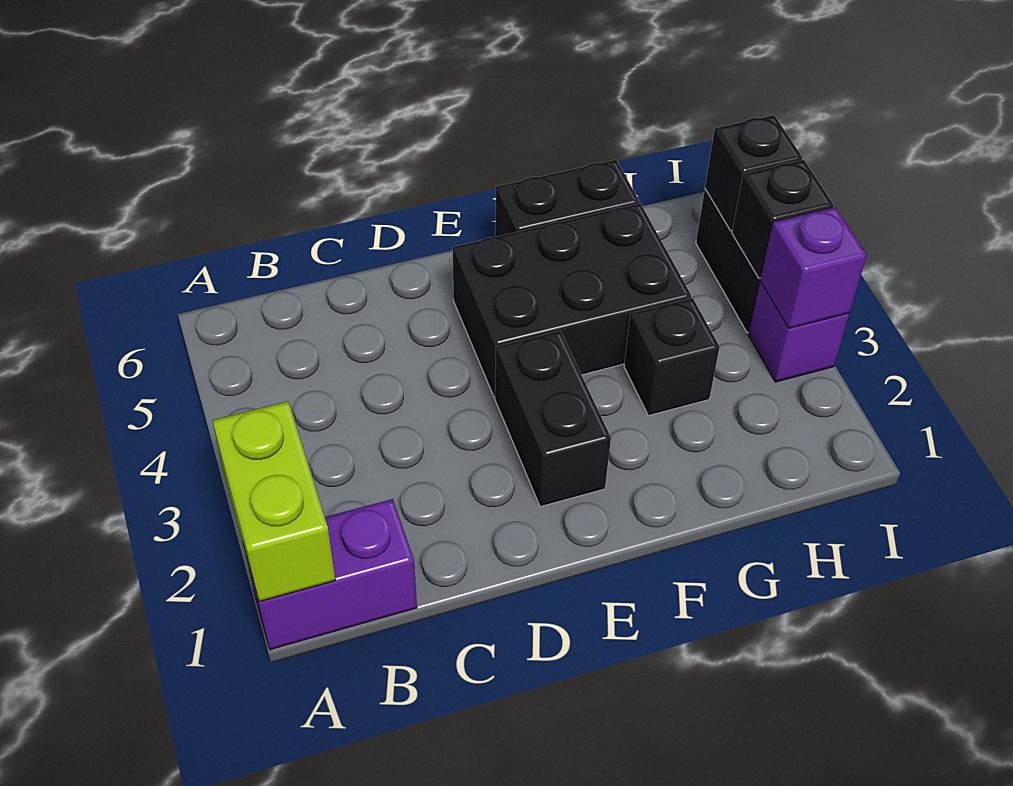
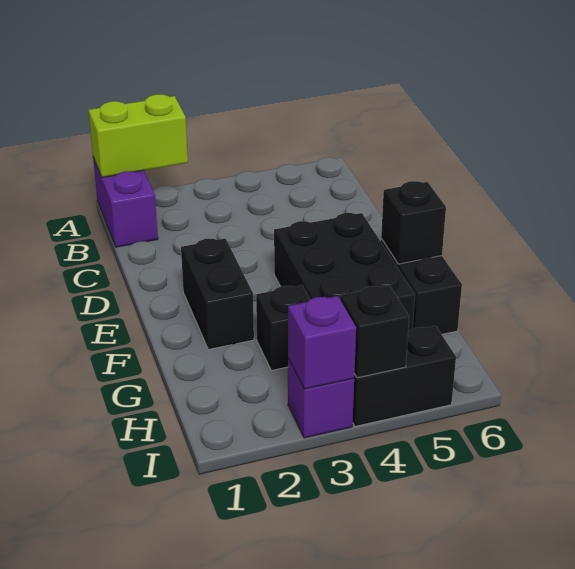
black 1x2 brick [495,331,611,507] -> black 1x2 brick turned to [181,239,254,349]
black 1x1 brick [705,115,802,231] -> black 1x1 brick moved to [381,181,446,264]

